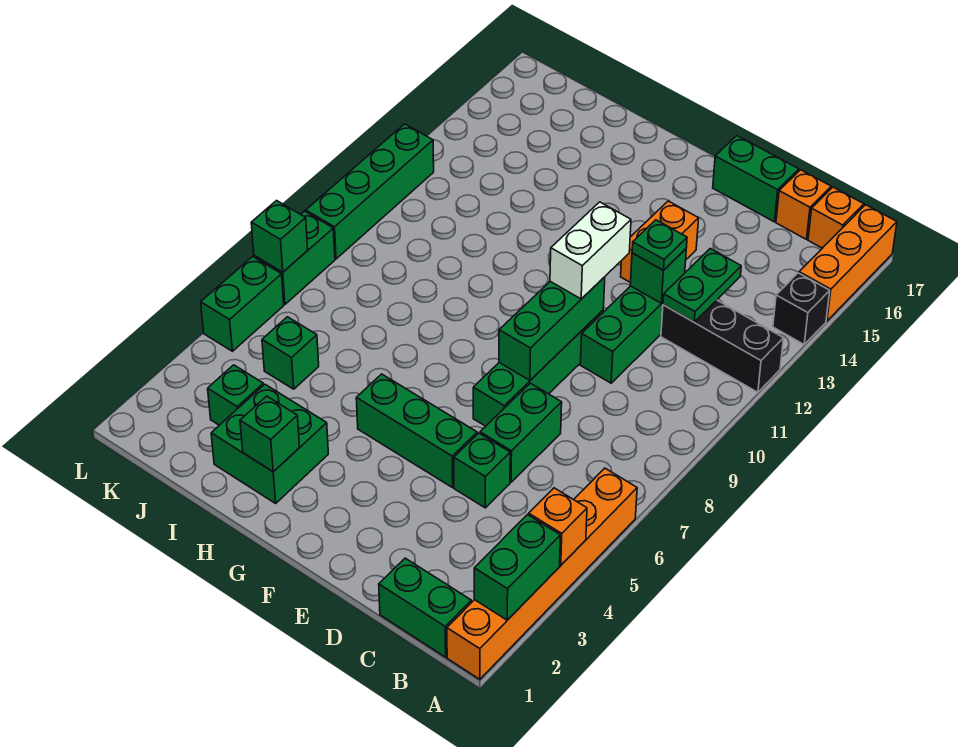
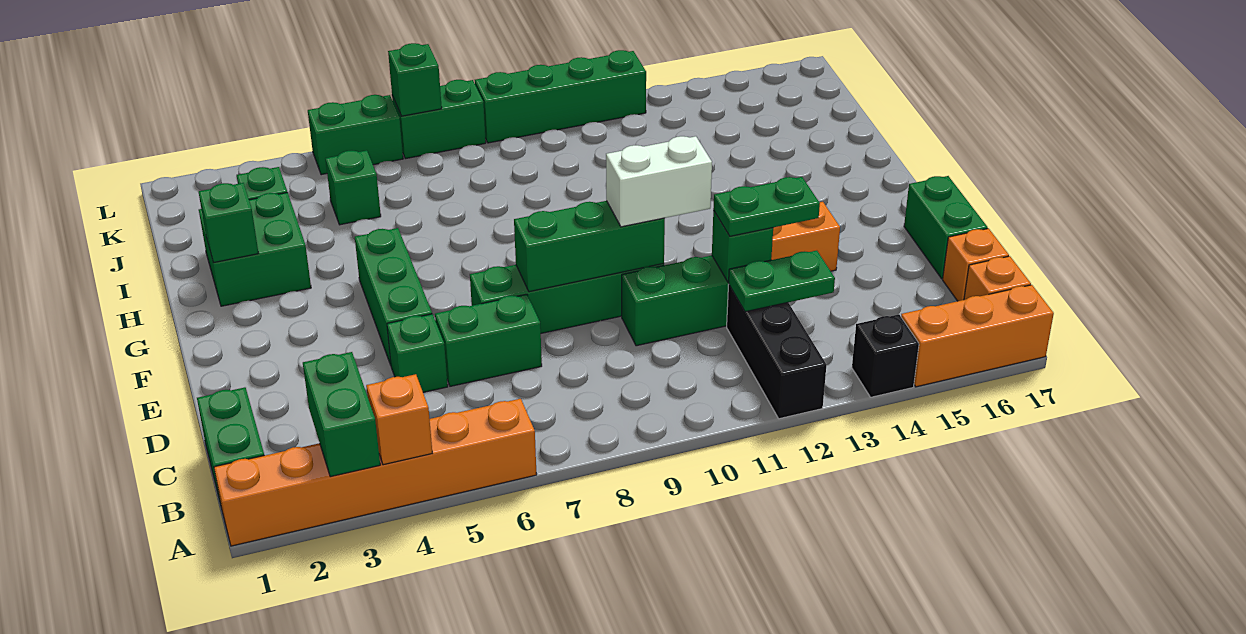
green 1x2 brick [474,515,561,620] -> green 1x2 brick turned to [303,352,380,477]
green 1x1 plate [632,220,687,270] -> green 1x2 plate [713,177,820,236]

